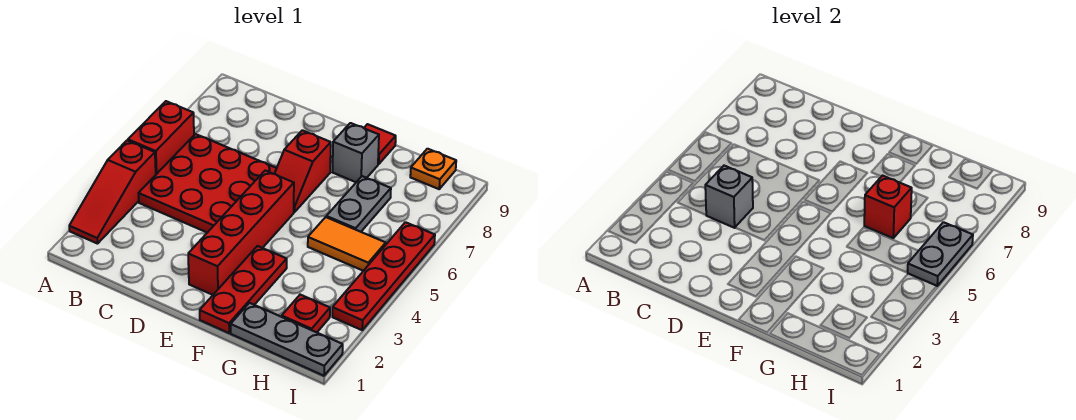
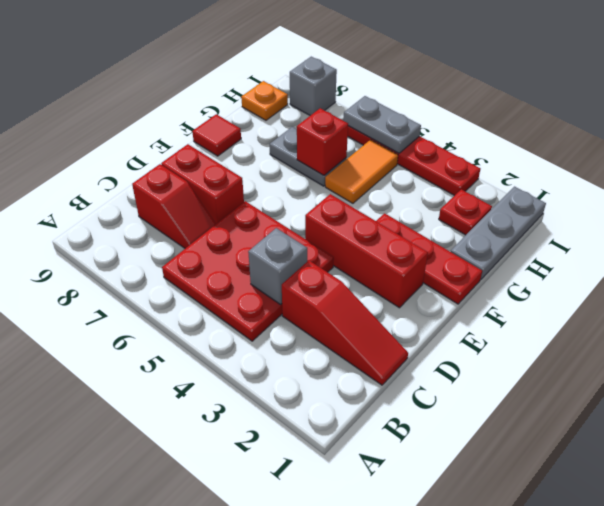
red 1x3 slope [69,140,156,244] -> red 1x3 slope moved to [282,261,408,385]
red 1x2 brick [128,101,194,174] -> red 1x2 brick moved to [161,144,244,224]
red 1x4 brick [188,171,294,295] -> red 1x3 brick [305,194,428,308]
red 1x2 slope [275,130,331,212] -> red 1x2 slope moved to [132,164,216,248]
grey 1x1 brick [333,123,379,182] -> grey 1x1 brick moved to [290,57,337,116]

